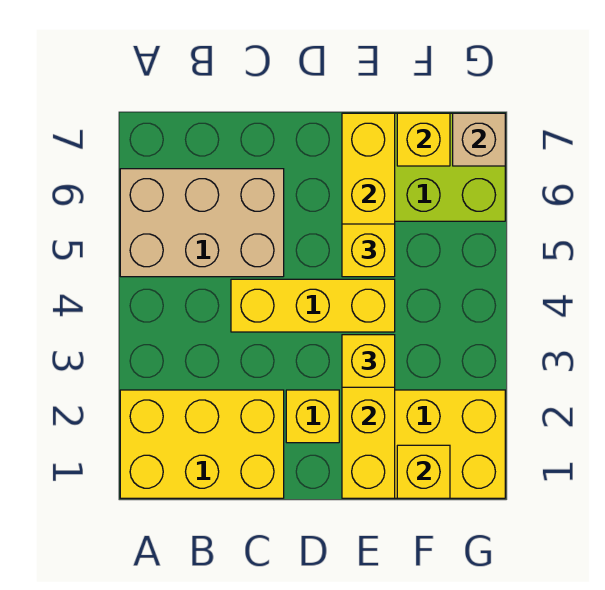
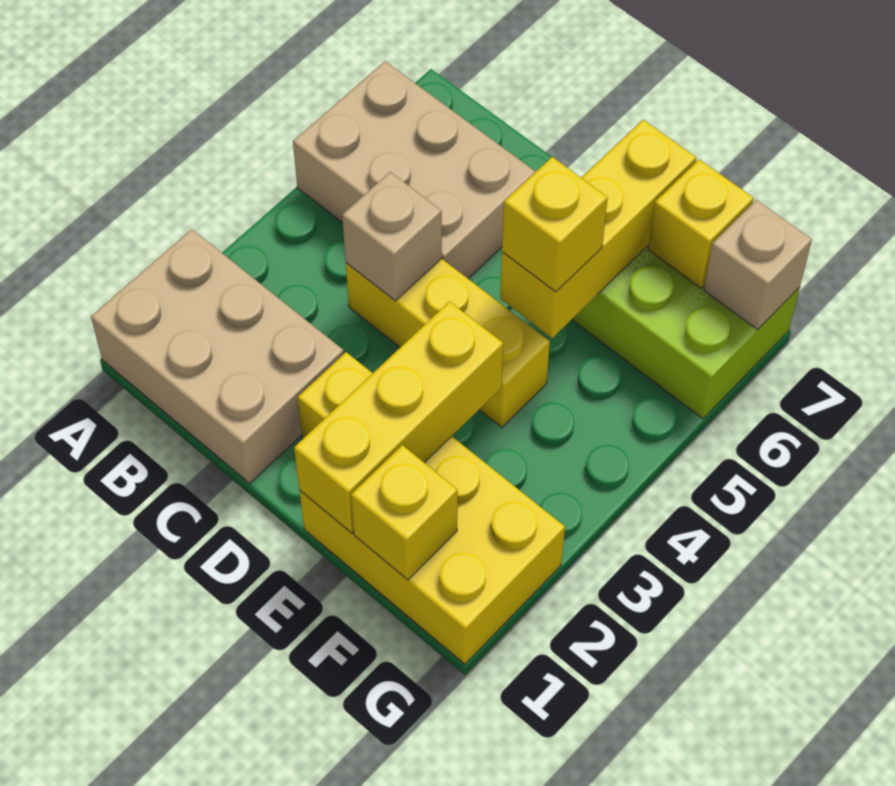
yellow 2x3 brick [120,390,284,498] -> tan 2x3 brick [91,229,344,483]
none -> tan 1x1 brick [342,172,442,301]
yellow 1x1 brick [342,335,395,387] -> none

